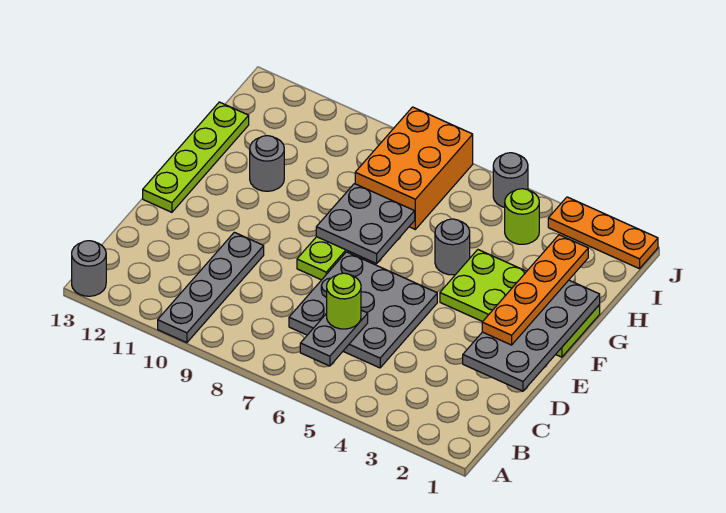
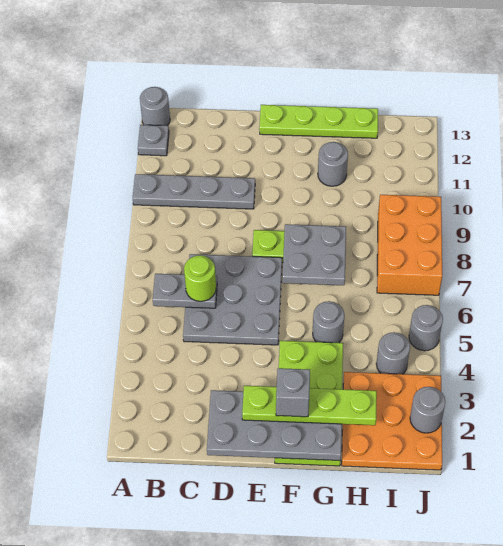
none -> grey 1x1 plate [138,125,169,156]
orange 1x4 plate [482,235,588,345] -> lime 1x4 plate [242,386,377,425]
none -> grey 1x1 brick [276,368,310,417]
orange 2x3 brick [355,107,473,229] -> orange 2x3 brick turned to [377,195,442,295]
lime 1x1 round brick [505,189,539,244] -> grey 1x1 round brick [376,332,410,374]
orange 1x3 plate [548,197,658,269] -> orange 3x3 plate [342,372,442,470]
none -> grey 1x1 round brick [410,387,445,433]

